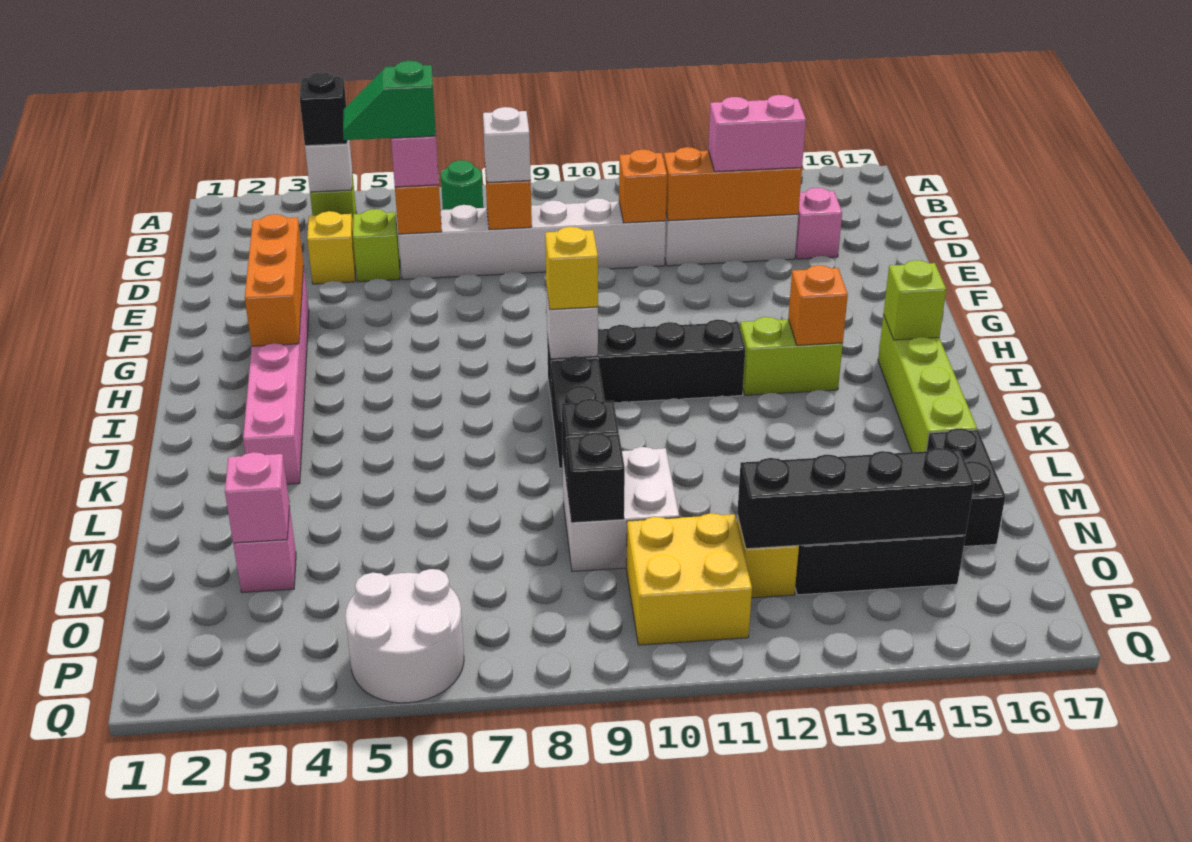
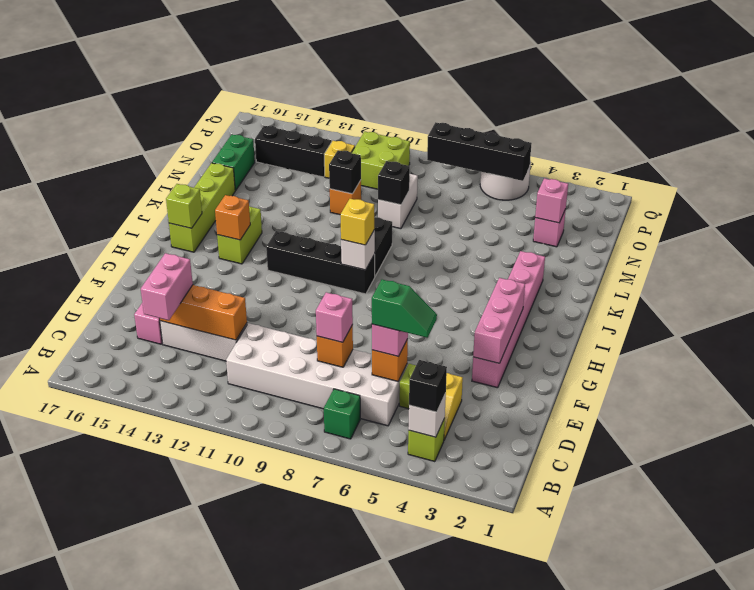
green 1x1 round brick [441,160,483,210] -> green 1x1 brick [324,389,360,439]
white 1x6 brick [399,198,666,279] -> white 2x6 brick [226,323,407,426]
white 1x1 brick [483,107,531,183] -> pink 1x1 brick [316,292,353,342]
orange 1x1 brick [619,149,667,223] -> orange 1x1 brick moved to [330,180,361,215]
pink 1x2 brick [708,95,806,172] -> pink 1x2 brick turned to [141,253,193,320]
orange 1x3 brick [245,214,304,346] -> pink 1x3 brick [473,278,525,363]
lime 1x2 brick [740,317,843,395] -> lime 1x2 brick turned to [217,206,262,264]
white 2x2 brick [563,447,679,571] -> white 1x2 brick [378,174,418,229]
black 1x2 brick [926,428,1005,546] -> green 1x2 brick [212,135,255,190]
black 1x1 brick [566,433,625,522] -> black 1x1 brick moved to [329,150,361,194]
yellow 2x2 brick [626,513,752,645] -> lime 2x2 brick [352,132,410,189]
black 1x4 brick [737,448,974,549] -> black 1x4 brick moved to [427,122,532,181]

